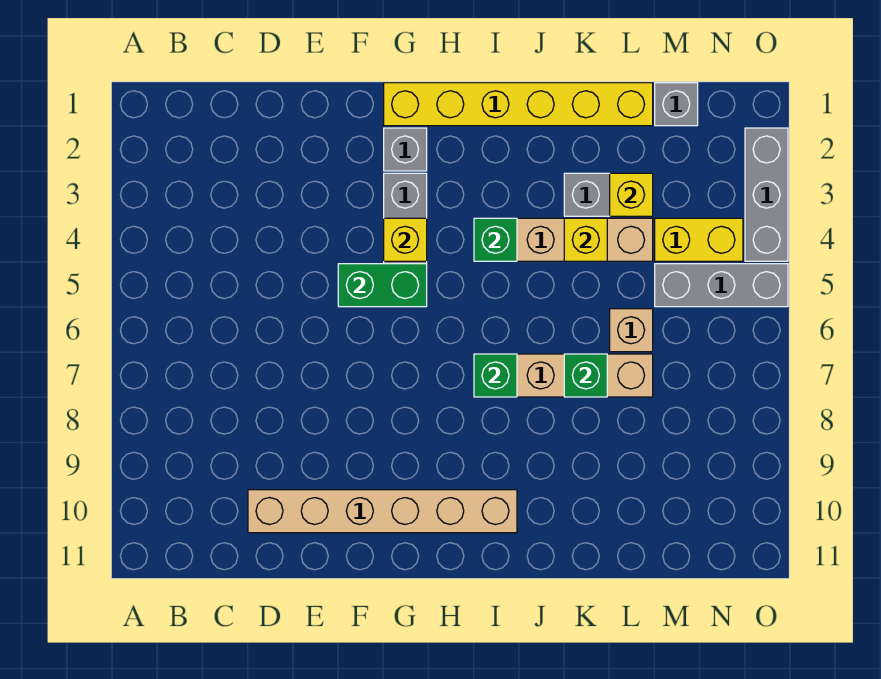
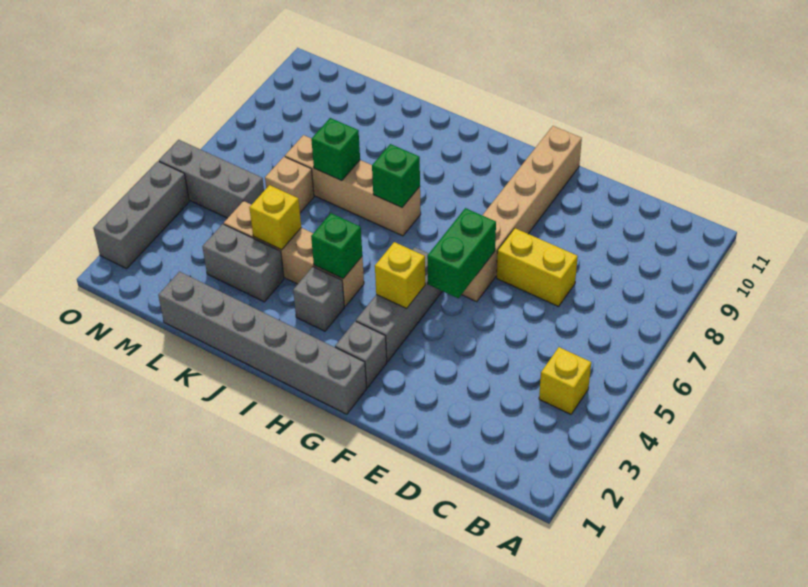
tan 1x6 brick [248,490,517,533] -> tan 1x6 brick turned to [462,126,582,302]
green 1x2 brick [338,264,427,307] -> green 1x2 brick turned to [427,208,496,298]
yellow 1x6 brick [384,83,653,126] -> grey 1x6 brick [158,272,367,414]
yellow 1x1 brick [610,173,653,216] -> yellow 1x1 brick moved to [539,347,591,414]
grey 1x1 brick [655,83,698,126] -> grey 1x1 brick moved to [293,267,344,331]
yellow 1x2 brick [655,218,743,261] -> yellow 1x2 brick moved to [497,228,578,307]

